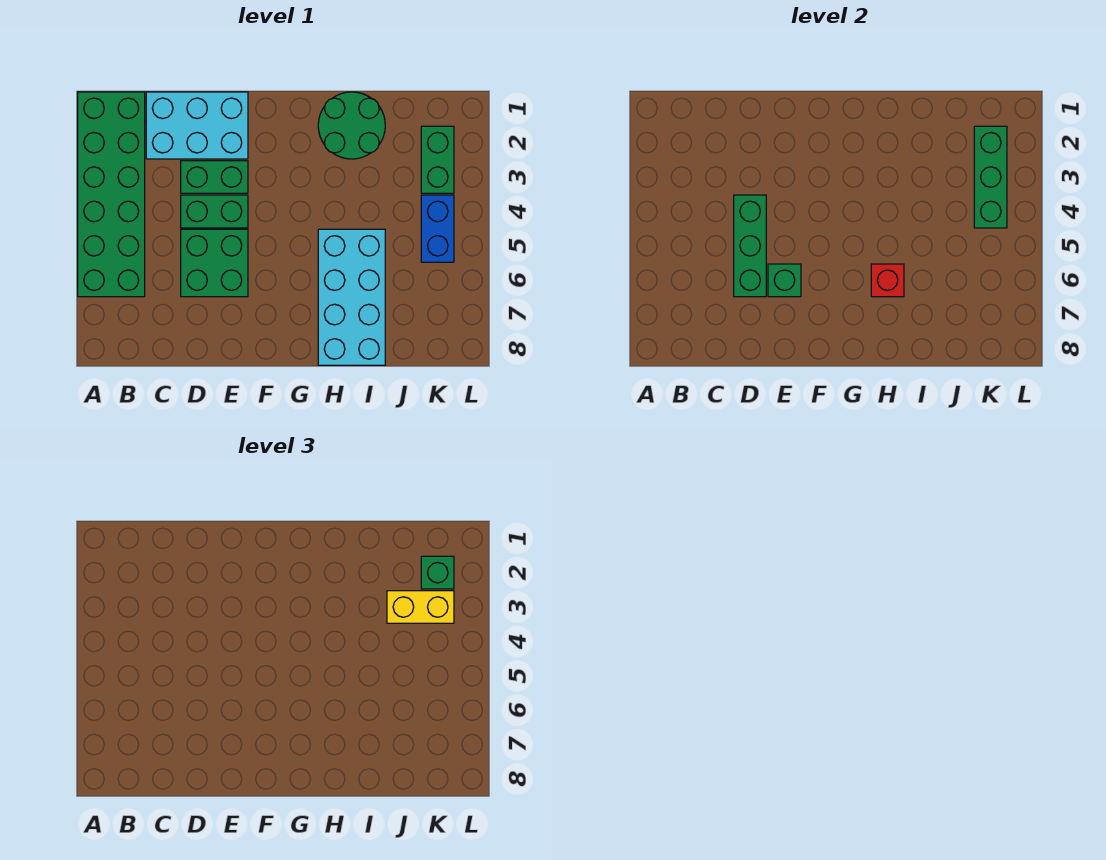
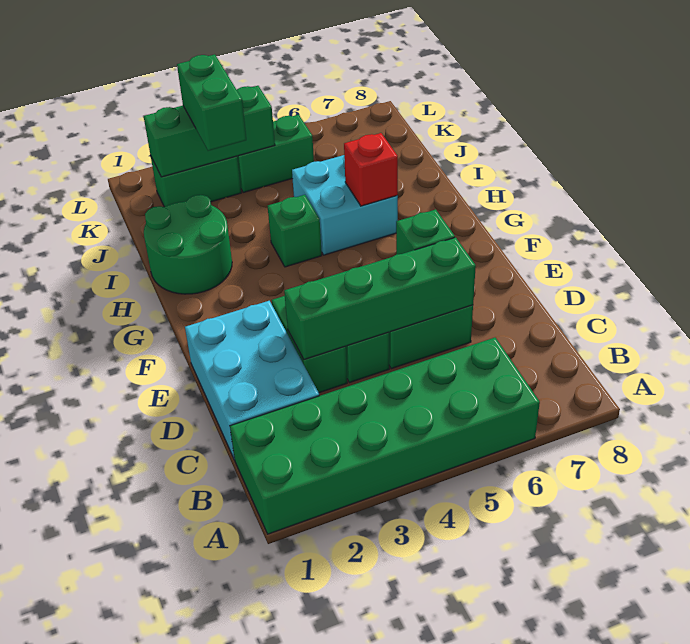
green 1x3 brick [734,195,766,297] -> green 1x4 brick [284,237,476,359]
cyan 2x4 brick [318,229,385,365] -> cyan 2x2 brick [292,155,398,255]
yellow 1x2 brick [387,591,454,623] -> green 1x2 brick [177,54,246,151]
green 1x1 brick [421,556,454,589] -> green 1x1 brick moved to [268,195,322,267]
blue 1x2 brick [421,195,454,262] -> green 1x2 brick [237,115,314,193]

